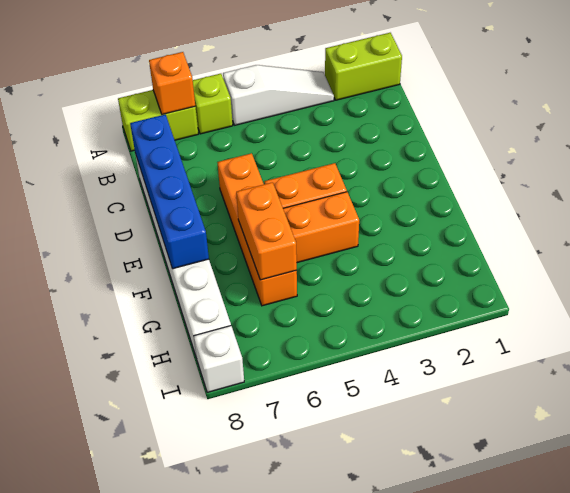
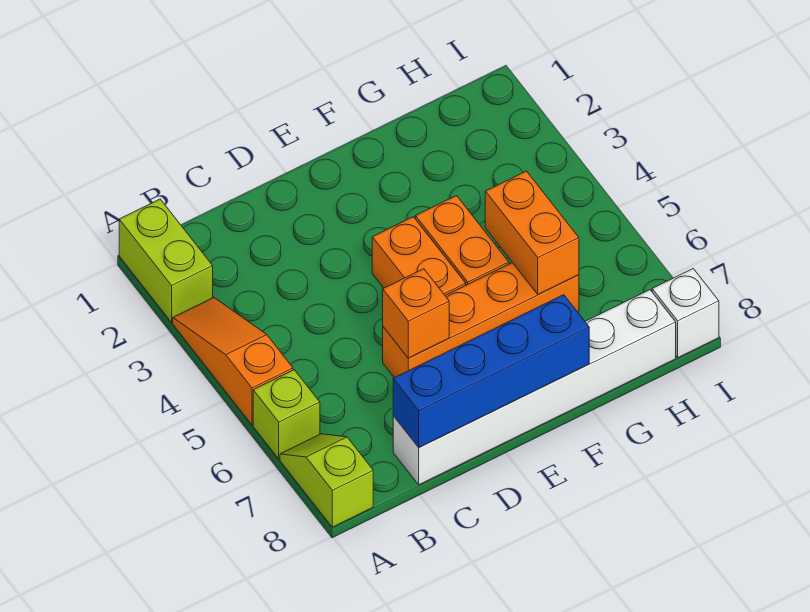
white 1x3 slope [223,65,334,125] -> orange 1x3 slope [173,298,293,425]
lime 1x2 brick [118,90,198,151] -> lime 1x2 slope [280,434,373,527]
orange 1x1 brick [149,52,195,114] -> orange 1x1 brick moved to [383,269,449,358]
orange 1x2 brick [236,182,297,280] -> orange 1x2 brick turned to [485,171,579,295]

